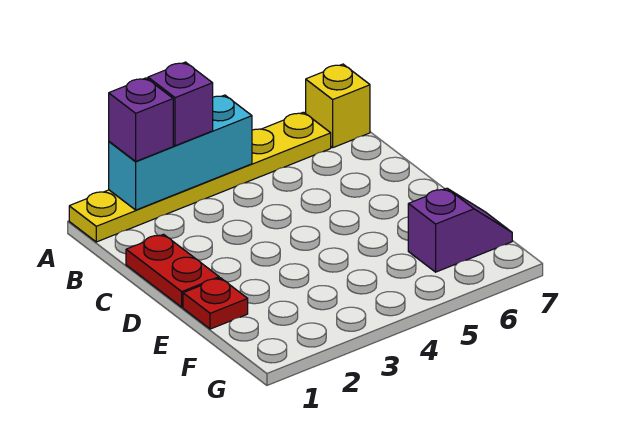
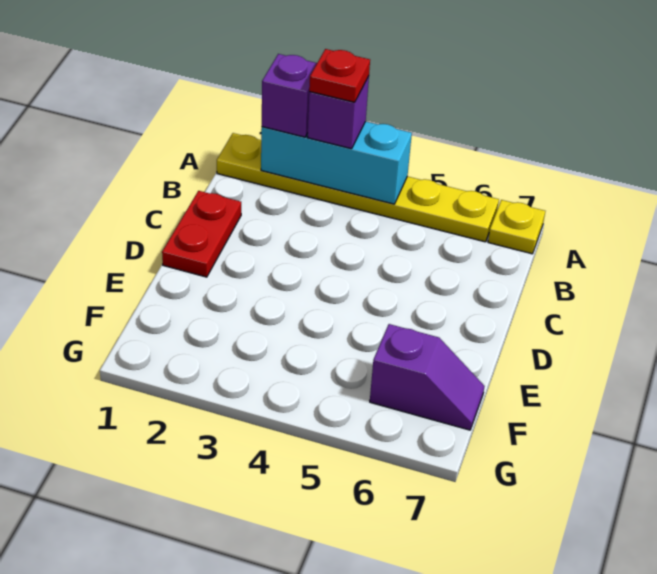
yellow 1x1 brick [306,64,370,147] -> yellow 1x1 plate [488,200,545,254]
red 1x1 plate [183,278,248,329] -> red 1x1 plate moved to [309,49,370,102]

